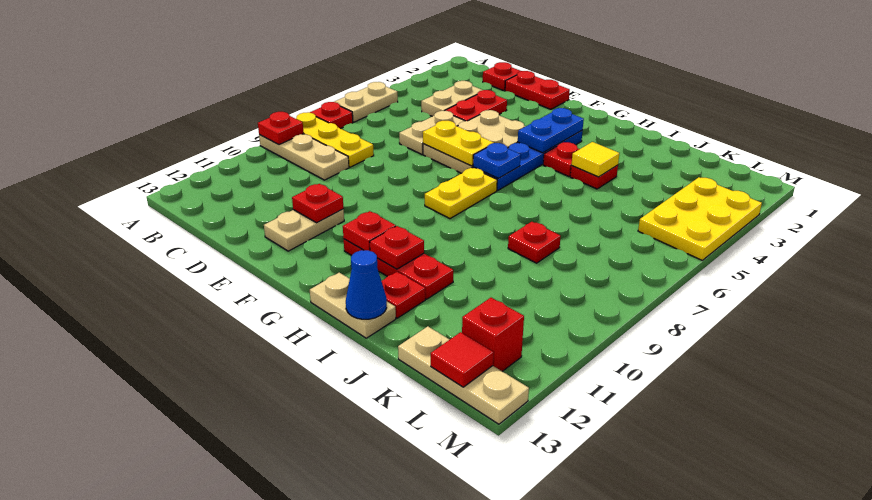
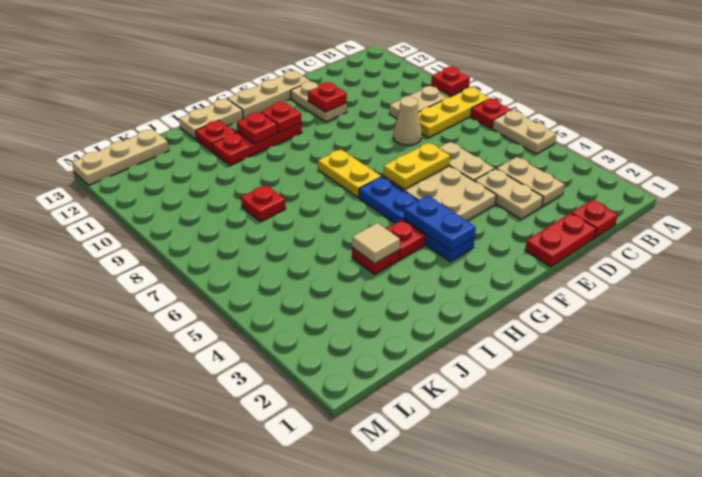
red 1x2 plate [445,90,507,121] -> tan 1x2 plate [475,169,543,219]
none -> tan 1x1 cone [393,97,422,145]
none -> tan 1x3 plate [228,71,310,118]
blue 1x1 plate [473,143,521,178] -> none
yellow 1x1 tile [572,142,619,177] -> tan 1x1 tile [352,223,400,264]
blue 1x1 cone [346,250,387,319] -> none
yellow 2x3 plate [638,177,762,260] -> none
red 1x1 brick [462,298,524,371] -> none
red 1x1 tile [431,332,494,387] -> none

